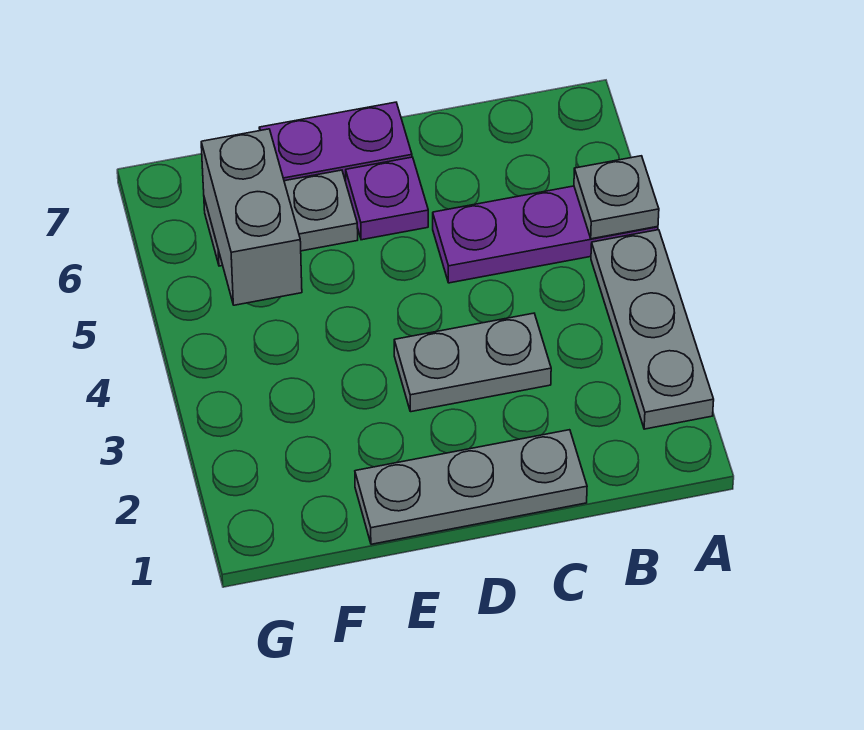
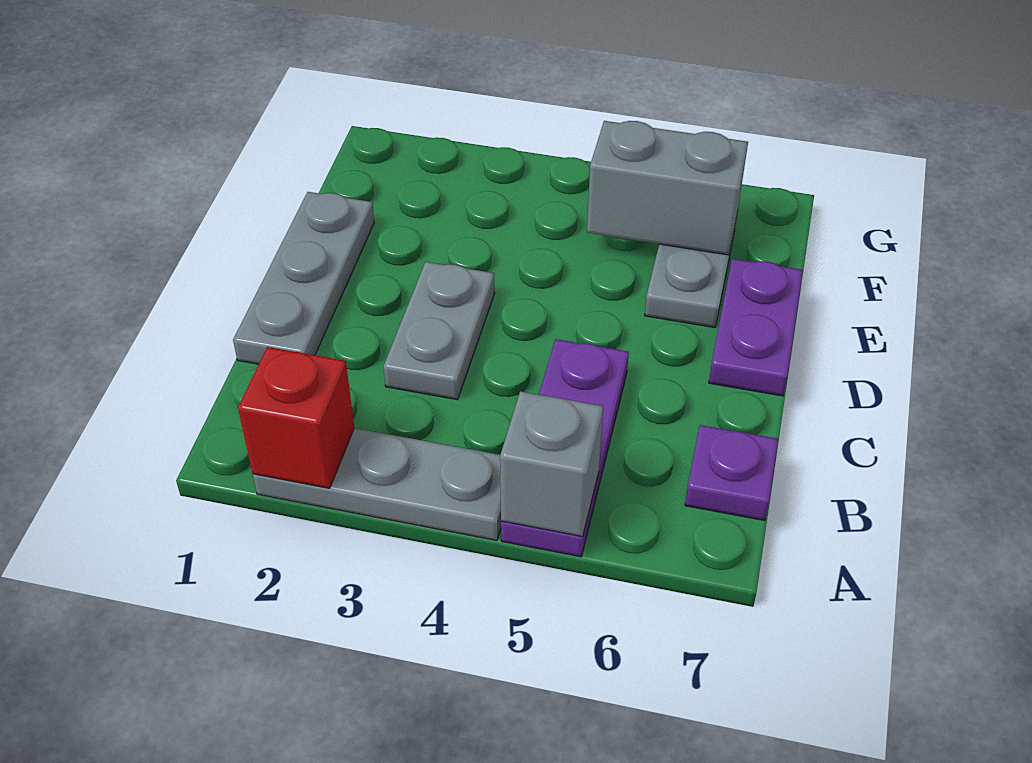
none -> red 1x1 brick [238,347,354,488]
grey 1x1 plate [574,156,659,239] -> grey 1x1 brick [500,391,603,537]
purple 1x1 plate [346,157,428,240] -> purple 1x1 plate moved to [685,425,778,520]

